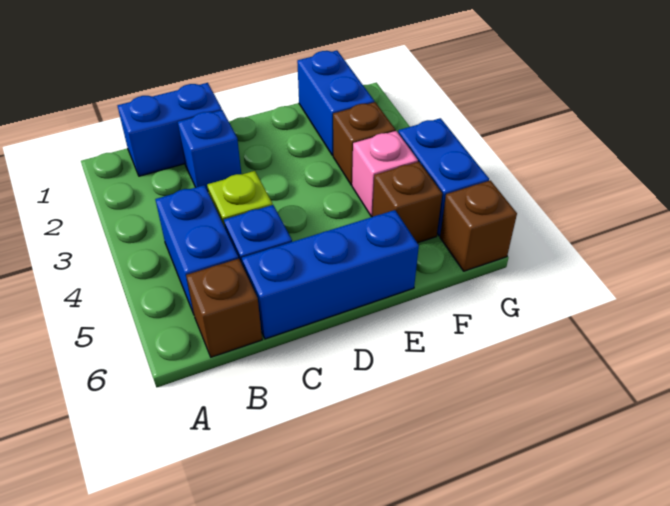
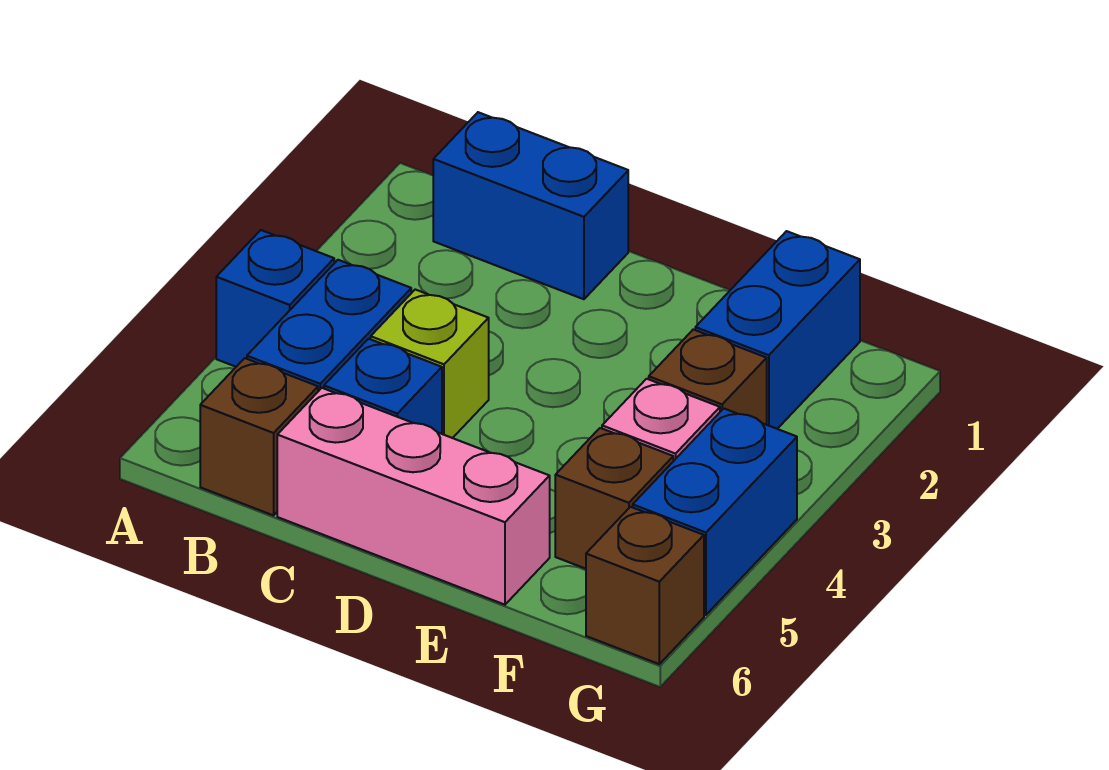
blue 1x1 brick [178,110,241,191] -> blue 1x1 brick moved to [216,230,334,367]
blue 1x3 brick [242,210,419,339] -> pink 1x3 brick [277,388,550,605]

